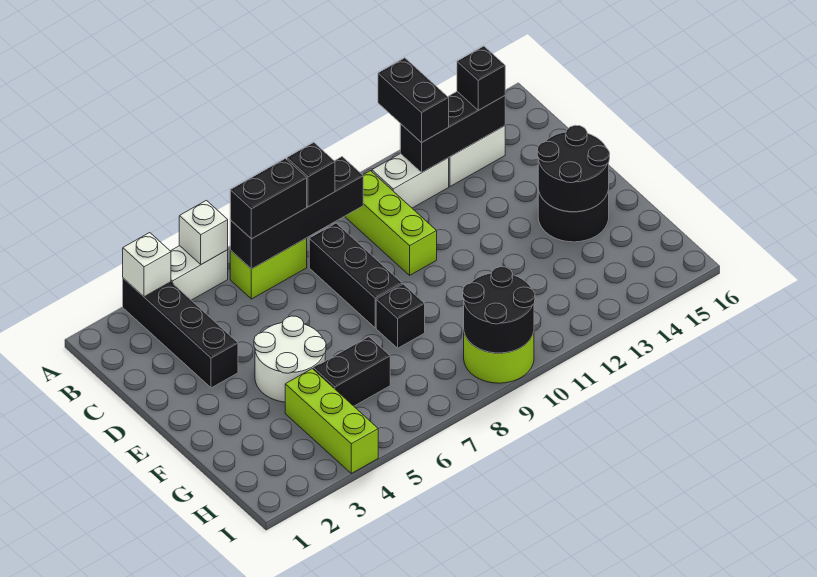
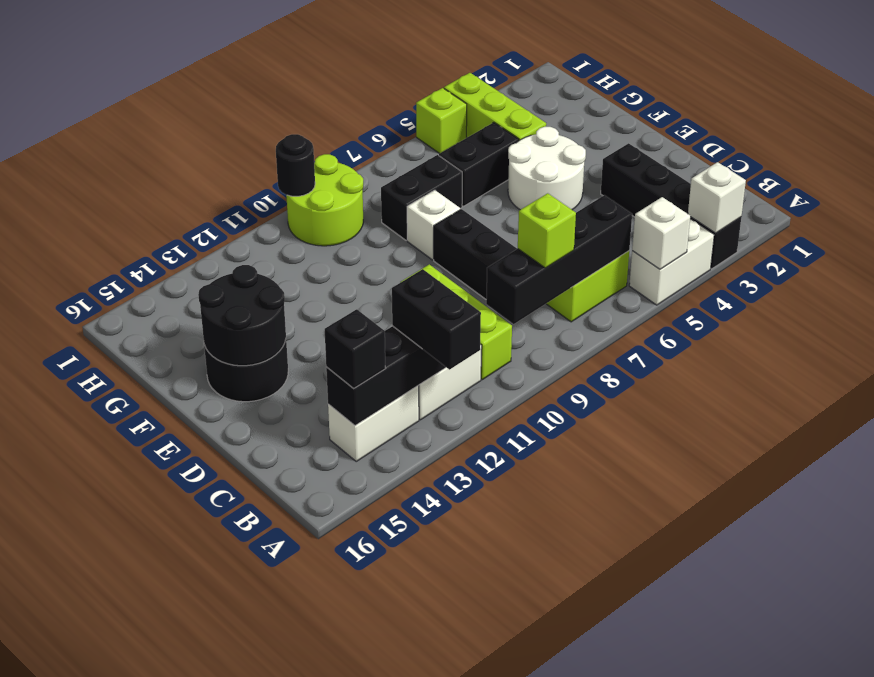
black 1x2 brick [230,159,307,239] -> black 1x2 brick moved to [381,155,462,241]
black 1x1 brick [287,142,335,207] -> lime 1x1 brick [518,193,576,268]
black 1x1 brick [376,284,425,348] -> white 1x1 brick [407,190,460,260]
black 2x2 round brick [463,267,535,353] -> black 1x1 round brick [276,134,315,196]
none -> lime 1x1 brick [416,88,467,154]

